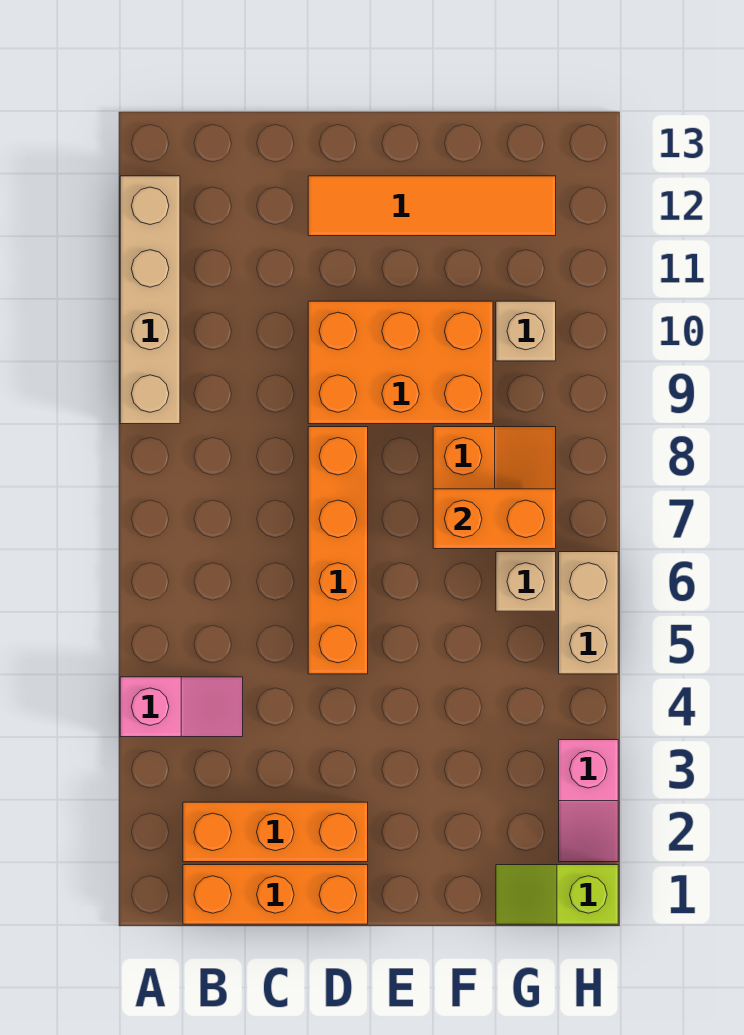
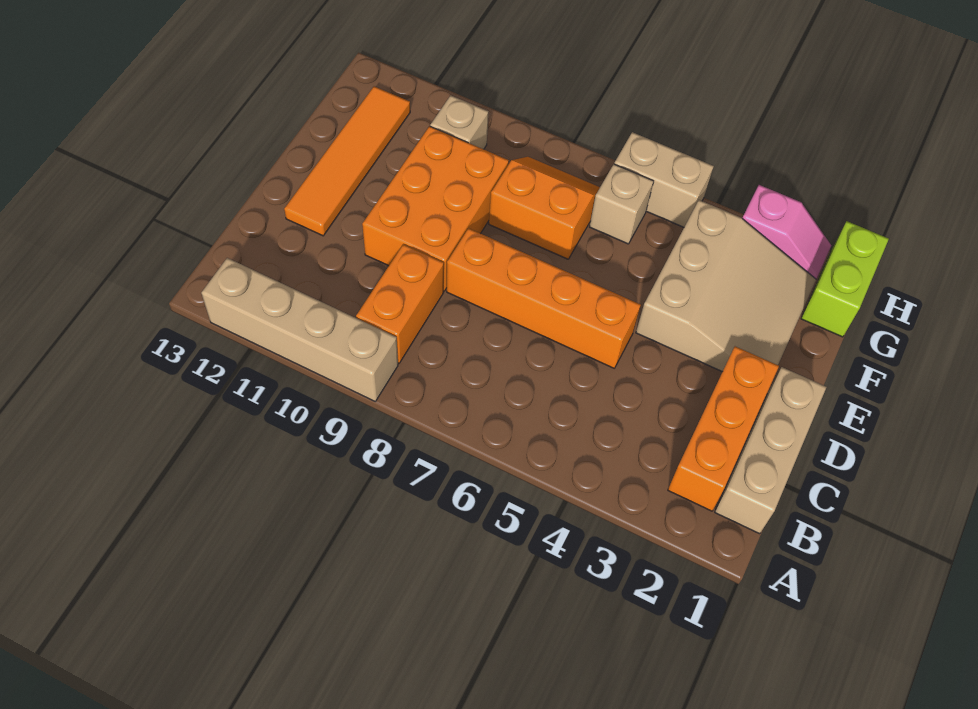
pink 1x2 slope [120,677,243,737] -> none
orange 1x3 brick [183,865,368,924] -> tan 1x3 brick [715,367,827,534]
none -> tan 3x3 slope [636,200,816,372]
orange 1x2 brick [433,489,556,549] -> orange 1x2 brick moved to [356,244,444,363]
lime 1x2 slope [496,865,618,924] -> lime 1x2 brick [801,221,889,337]

